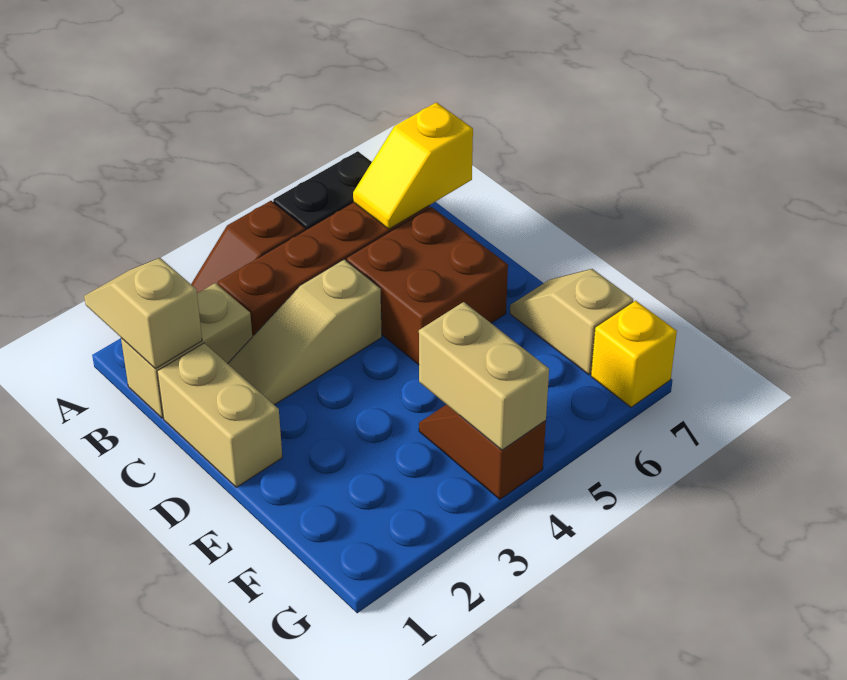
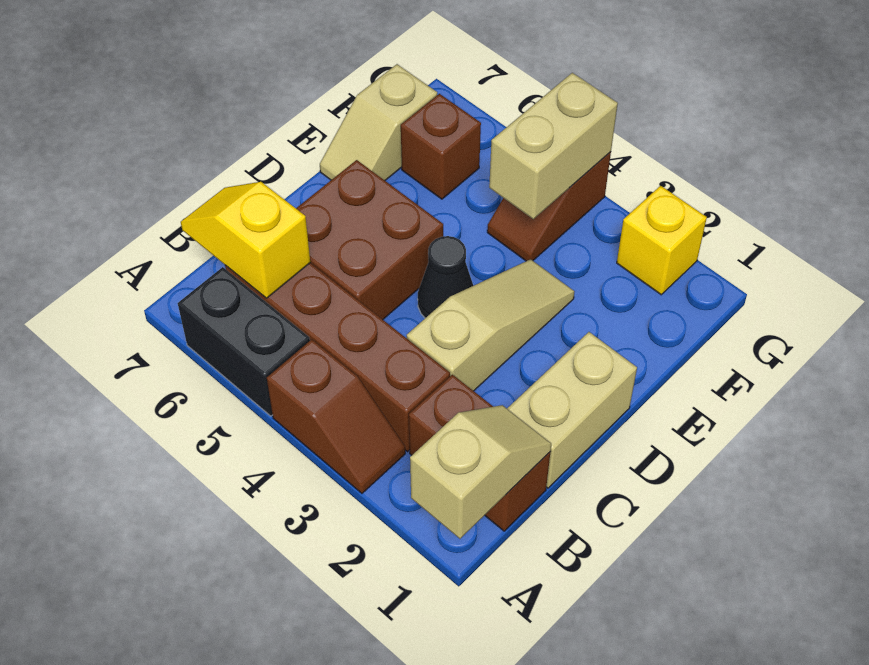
tan 1x2 slope [84,258,202,369] -> tan 1x2 slope turned to [410,405,551,539]
tan 1x2 brick [121,283,252,418] -> brown 1x2 brick [409,375,550,531]
yellow 1x2 slope [353,102,473,229] -> yellow 1x2 slope turned to [181,182,310,298]
tan 1x3 slope [228,259,382,405] -> tan 1x3 slope turned to [407,259,575,391]
none -> black 1x1 cone [418,236,473,318]
none -> brown 1x1 brick [401,94,481,199]
yellow 1x1 brick [591,301,677,407] -> yellow 1x1 brick moved to [617,186,707,295]

